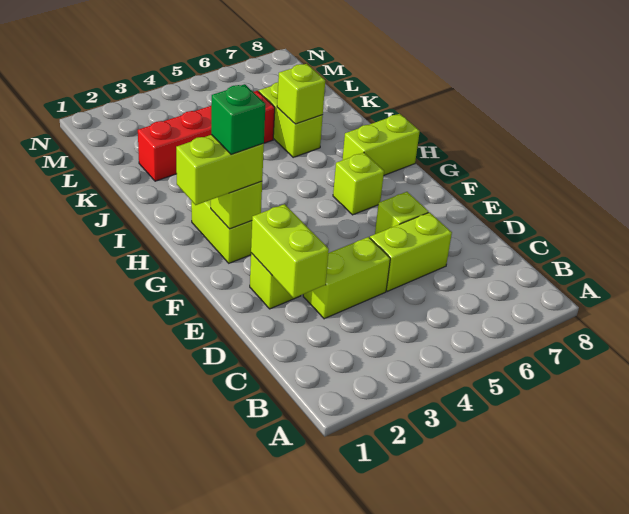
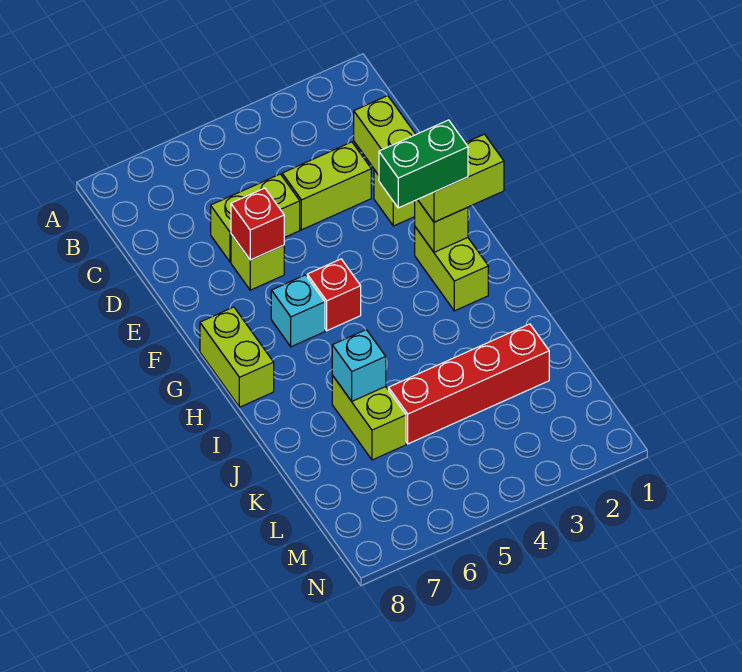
none -> red 1x1 brick [231,188,284,260]
green 1x1 brick [211,84,266,155] -> green 1x2 brick [379,120,468,208]
none -> red 1x1 brick [307,259,361,331]
lime 1x1 brick [333,153,384,215] -> cyan 1x1 brick [271,275,325,347]
lime 1x2 brick [342,114,420,175] -> lime 1x2 brick turned to [200,307,274,407]
lime 1x1 brick [277,64,325,124] -> cyan 1x1 brick [332,330,386,401]

